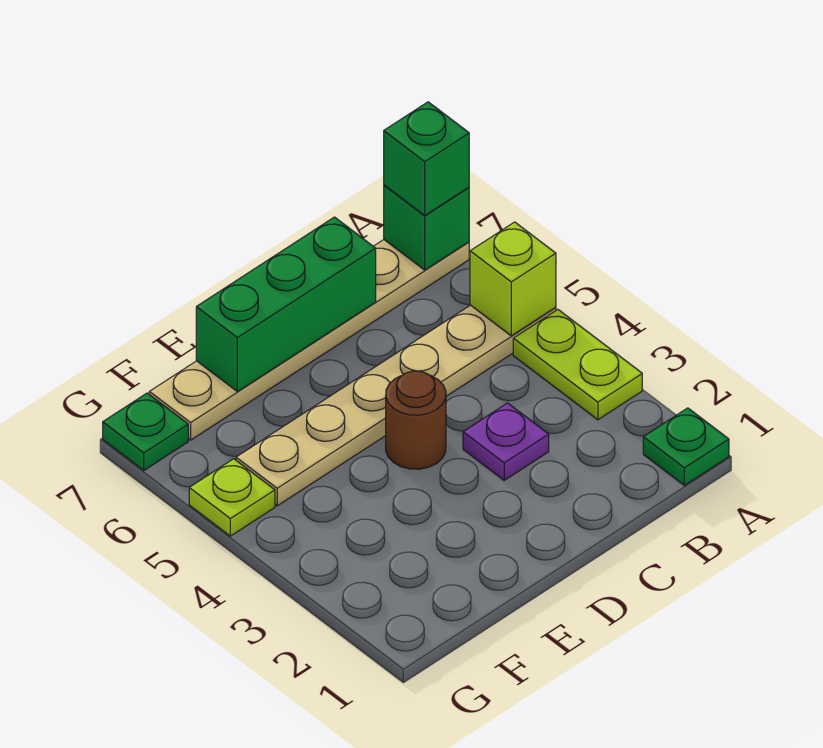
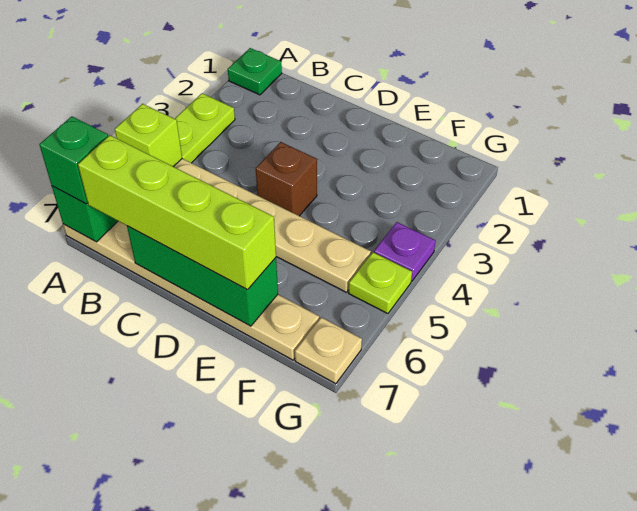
none -> lime 1x4 brick [78,135,276,290]
purple 1x1 plate [463,403,549,480] -> purple 1x1 plate moved to [374,222,435,281]
brown 1x1 round brick [386,371,446,469] -> brown 1x1 brick [256,142,317,216]
green 1x1 plate [103,393,188,470] -> tan 1x1 plate [295,317,362,384]

